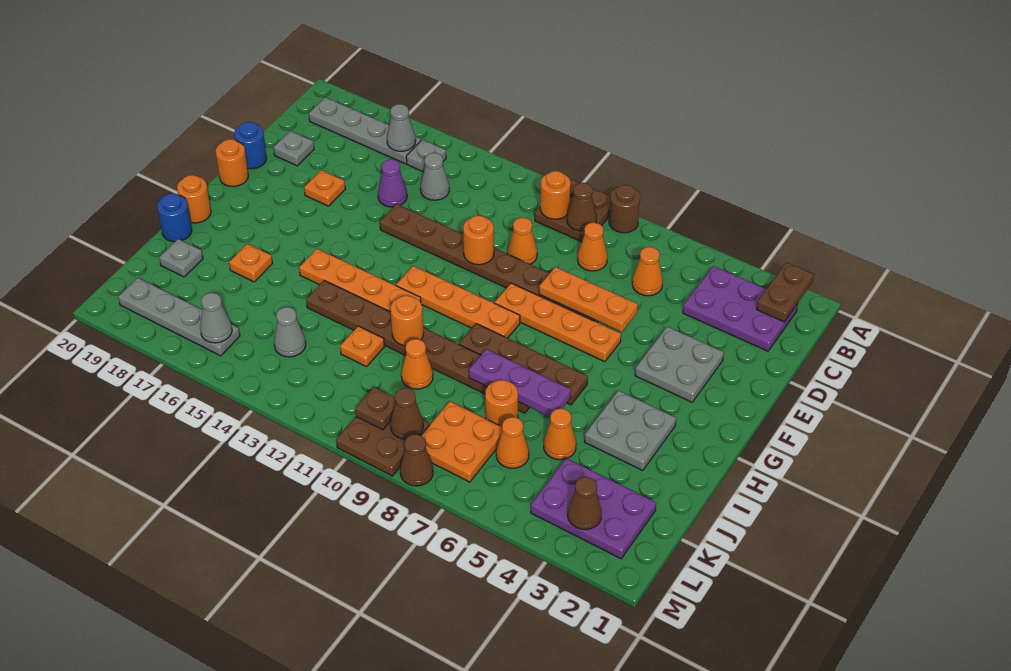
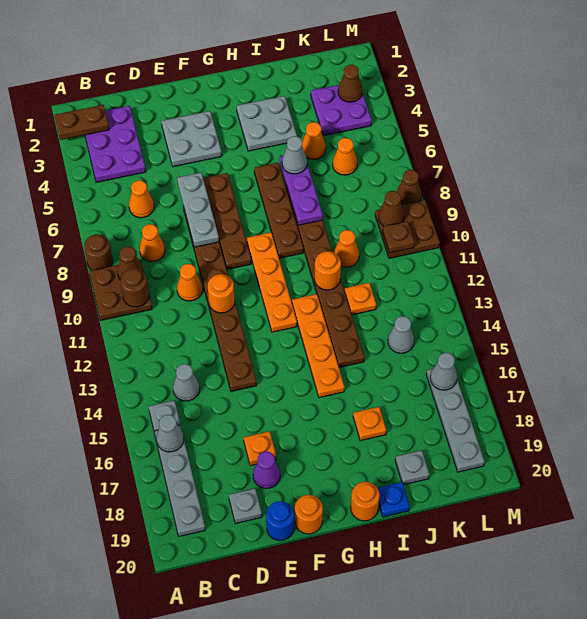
orange 1x1 round brick [540,171,571,219] -> brown 1x1 round brick [121,268,149,307]
purple 1x1 cone [378,159,407,207] -> purple 1x1 cone moved to [253,452,280,489]
orange 1x3 plate [539,267,638,332] -> grey 1x3 plate [177,173,219,247]
orange 1x4 plate [495,283,621,362] -> brown 1x4 plate [203,173,252,269]
none -> grey 1x1 cone [282,136,307,174]
blue 1x1 round brick [157,194,192,242] -> blue 1x1 plate [378,482,410,517]
orange 1x1 round brick [485,380,518,426] -> none
purple 2x3 plate [531,459,656,559] -> purple 2x2 plate [311,85,372,136]
orange 2x2 plate [421,401,502,482] -> none

